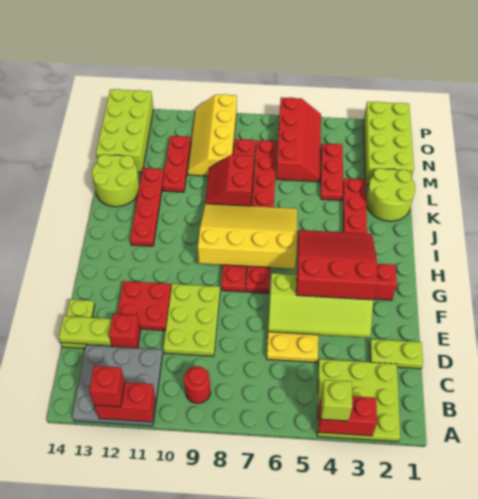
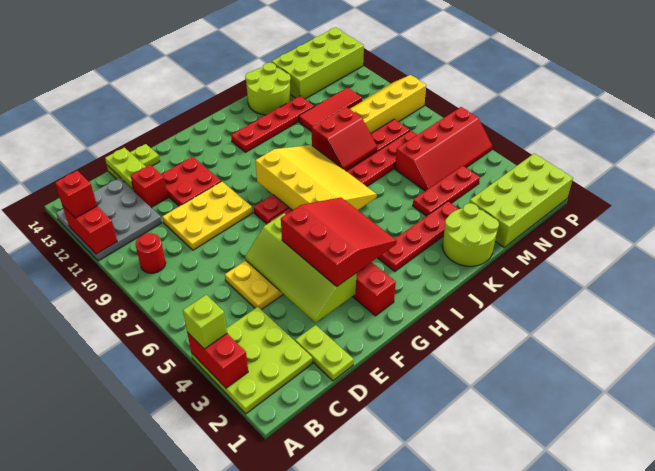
lime 2x3 plate [163,284,220,356] -> yellow 2x3 plate [162,181,252,250]
red 2x2 slope [205,155,253,206] -> red 2x2 slope turned to [312,107,377,170]
red 1x3 plate [162,136,191,192] -> red 1x3 tile [299,88,362,132]

